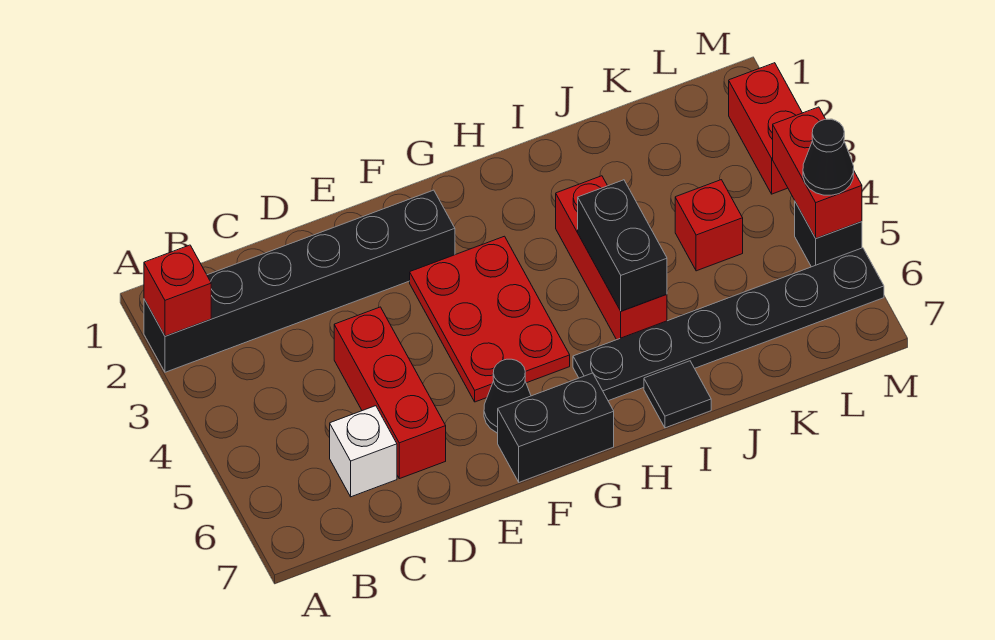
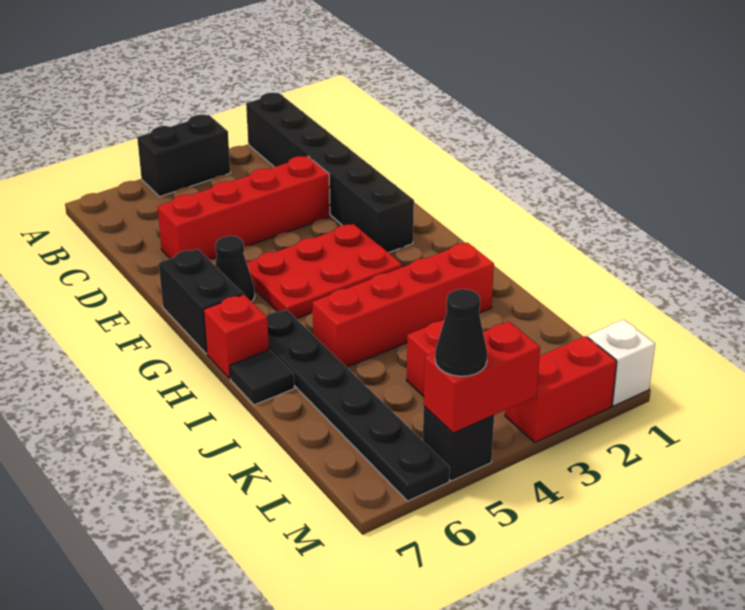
red 1x1 brick [144,245,211,336] -> red 1x1 brick moved to [204,295,269,379]
white 1x1 brick [330,406,397,497] -> white 1x1 brick moved to [587,320,655,406]
red 1x3 brick [334,307,446,479] -> red 1x4 brick [157,156,330,260]
red 1x3 brick [556,176,667,340] -> red 1x4 brick [312,243,494,367]
black 1x2 brick [578,180,667,311] -> black 1x2 brick moved to [137,115,230,197]

